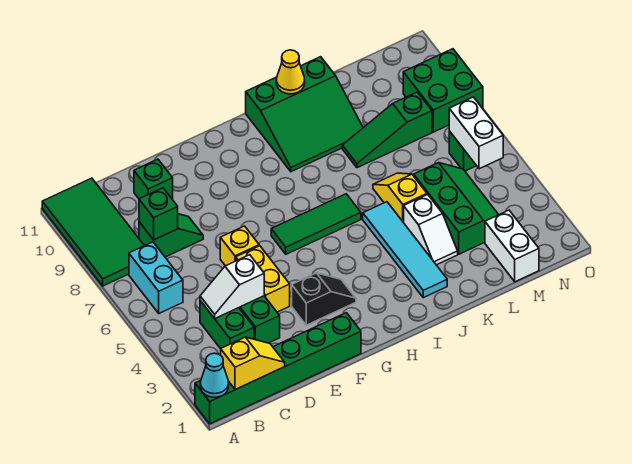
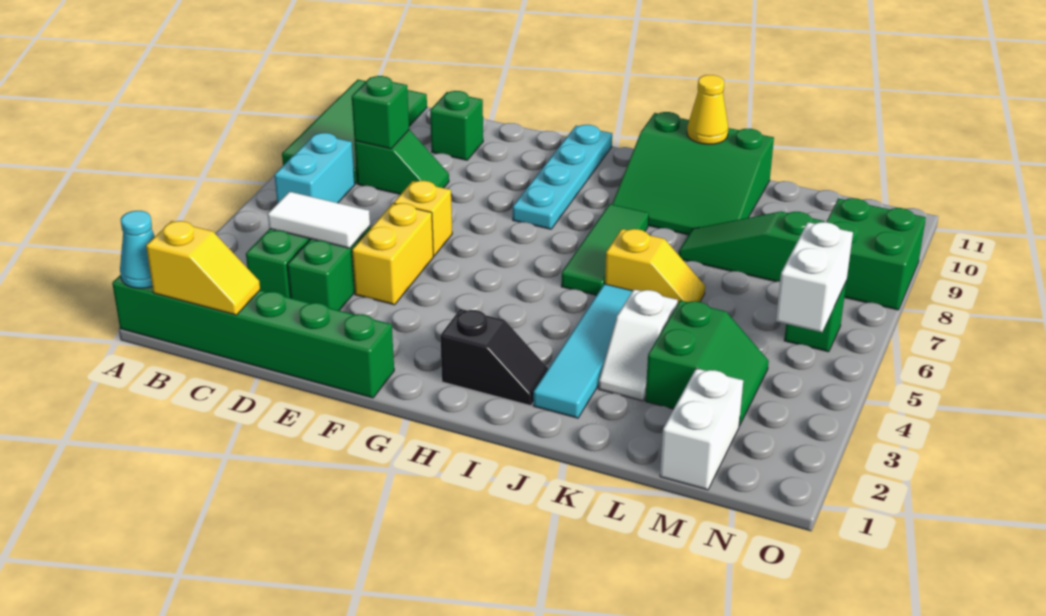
white 1x2 slope [200,255,264,318] -> white 1x2 tile [268,192,370,248]
black 1x2 slope [292,273,356,325] -> black 1x2 slope moved to [440,309,548,406]
green 1x3 tile [271,194,361,254] -> green 1x3 tile turned to [561,204,649,295]
none -> cyan 1x4 plate [513,125,612,229]
yellow 1x2 slope [373,173,427,223] -> yellow 1x2 slope turned to [605,229,705,303]
green 2x3 slope [414,163,499,254] -> green 2x2 slope [646,300,769,426]

